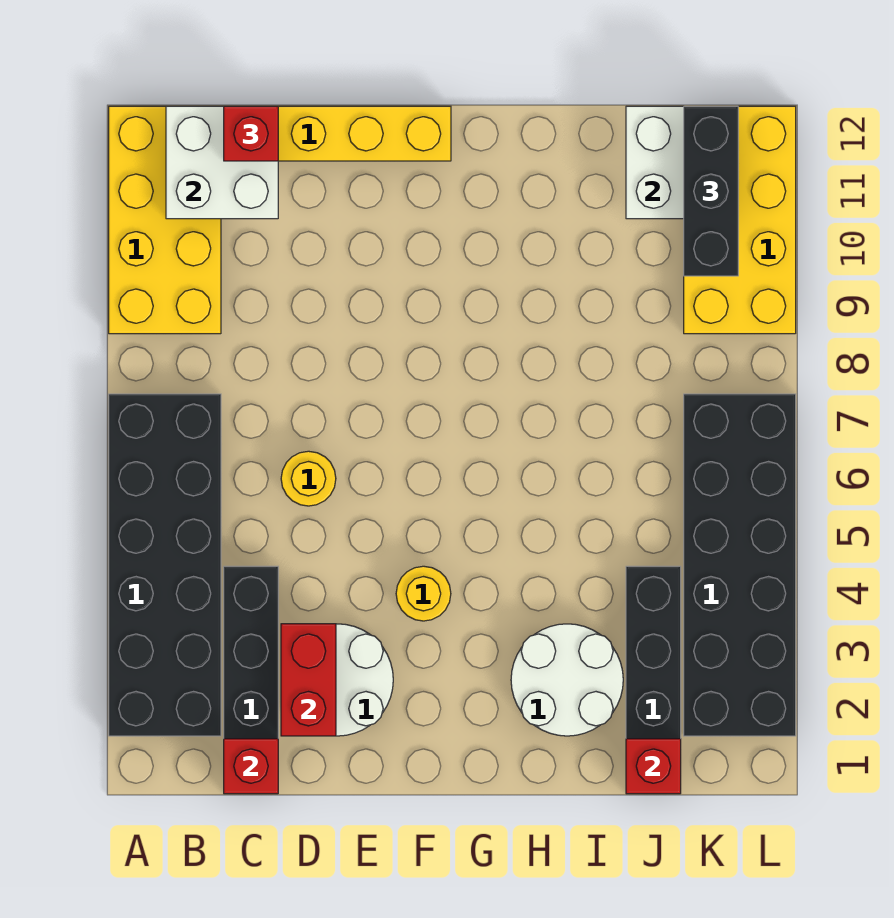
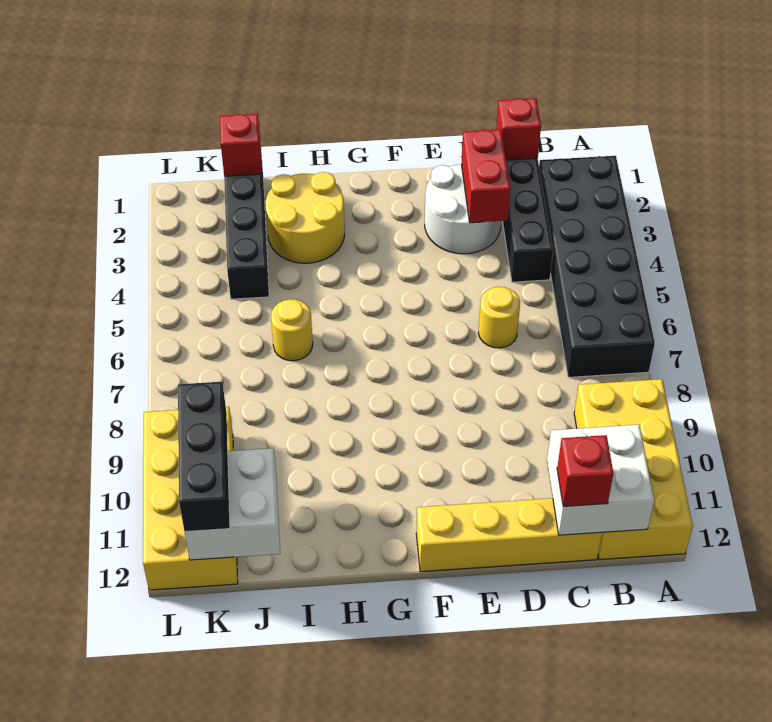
yellow 1x1 round brick [396,566,451,621] -> yellow 1x1 round brick moved to [271,299,313,361]
white 2x2 round brick [511,624,623,736] -> yellow 2x2 round brick [266,172,345,263]
black 2x6 brick [684,394,796,736] -> none

